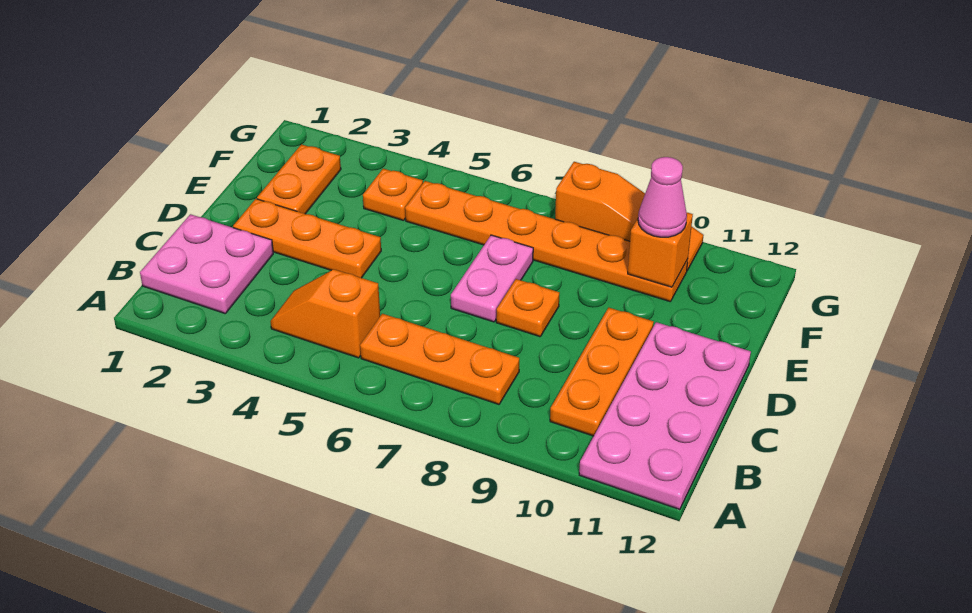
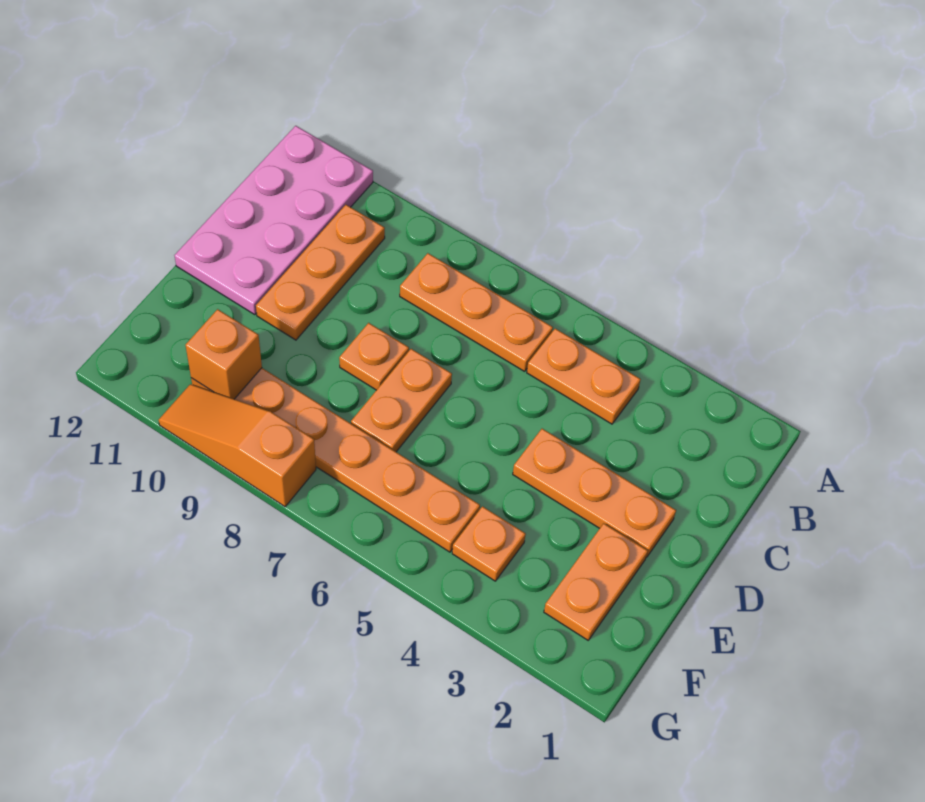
pink 2x2 plate [140,214,273,314] -> none
orange 1x2 slope [270,269,380,358] -> orange 1x2 plate [527,329,641,424]
pink 1x2 plate [451,235,533,322] -> orange 1x2 plate [351,349,452,452]
pink 1x1 cone [638,157,687,237] -> none

